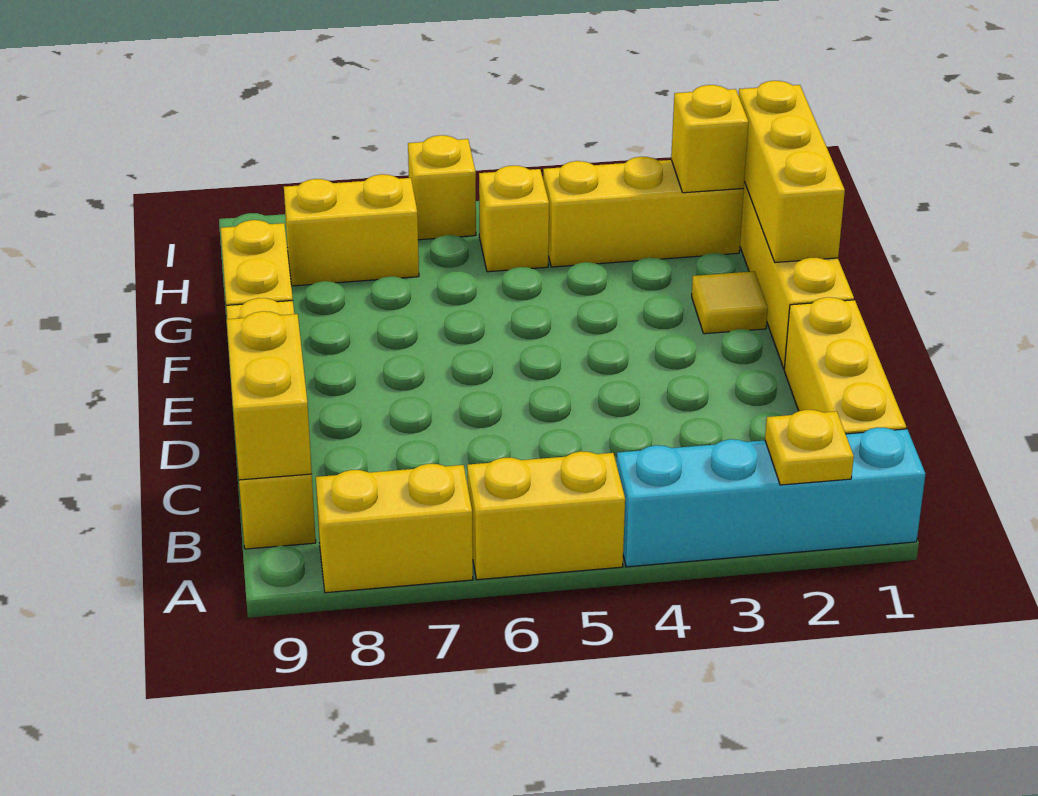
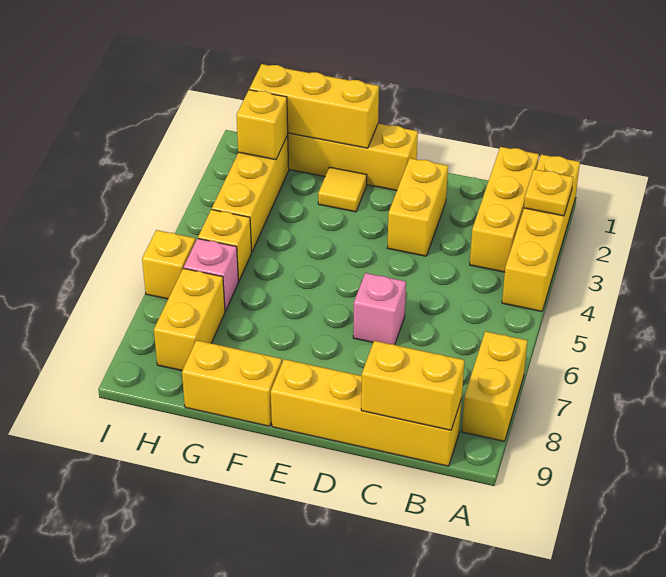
cyan 1x4 brick [617,427,925,567] -> yellow 1x4 brick [502,155,580,311]
yellow 1x2 brick [467,451,625,580] -> yellow 1x2 brick moved to [388,158,448,256]
yellow 1x3 brick [784,297,906,434] -> yellow 1x3 brick turned to [470,147,539,272]
none -> pink 1x1 brick [353,273,406,345]
none -> pink 1x1 brick [184,239,238,311]

